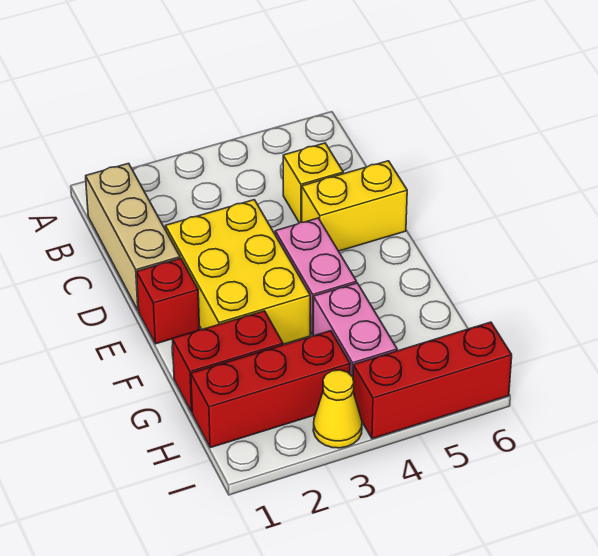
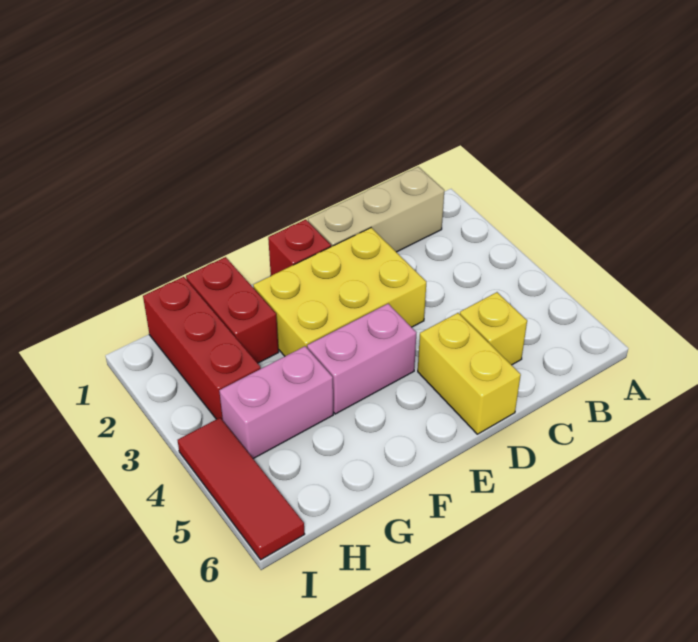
yellow 1x1 cone [313,370,362,448] -> none
red 1x3 brick [353,322,512,439] -> red 1x3 tile [178,418,304,560]

